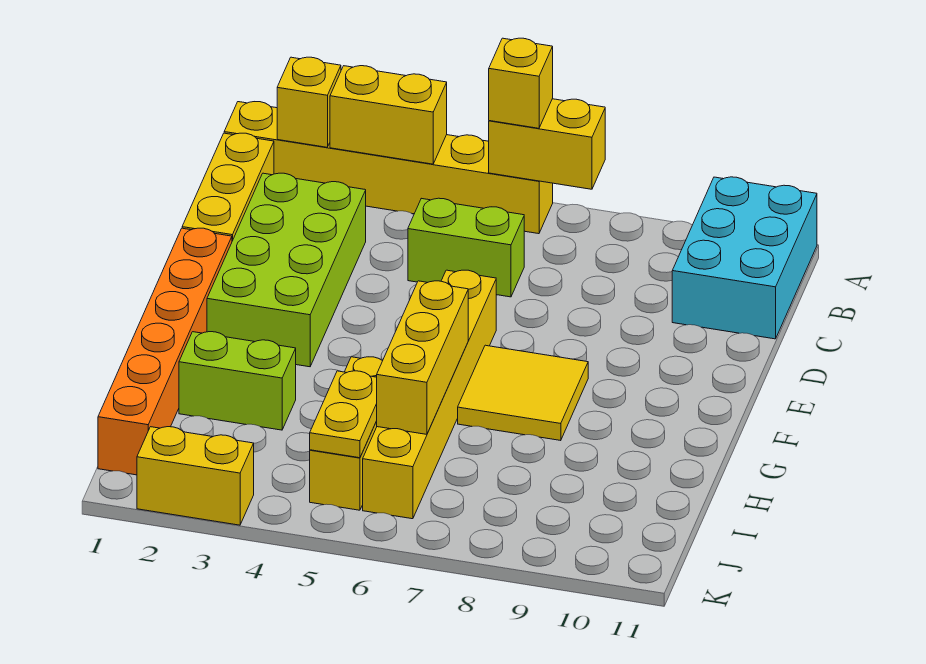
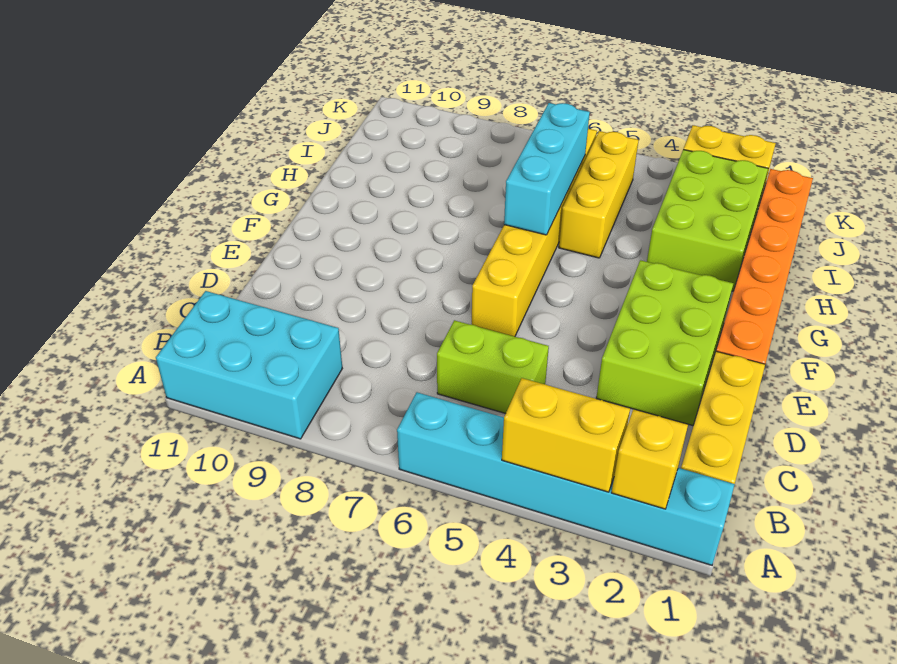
yellow 1x6 brick [224,102,553,234] -> cyan 1x6 brick [397,392,735,565]
yellow 1x2 brick [489,99,605,189] -> none
yellow 1x1 brick [489,38,553,128] -> none
cyan 2x3 brick [672,177,817,339] -> cyan 2x3 brick turned to [156,291,342,439]
lime 2x4 brick [207,173,366,367] -> lime 2x3 brick [596,260,733,426]
yellow 2x2 tile [458,345,588,441] -> none
yellow 1x3 brick [376,281,468,434] -> cyan 1x3 brick [504,103,590,235]
lime 1x2 brick [179,332,296,430] -> lime 2x3 brick [647,150,768,291]
yellow 1x2 plate [310,371,377,458] -> none

